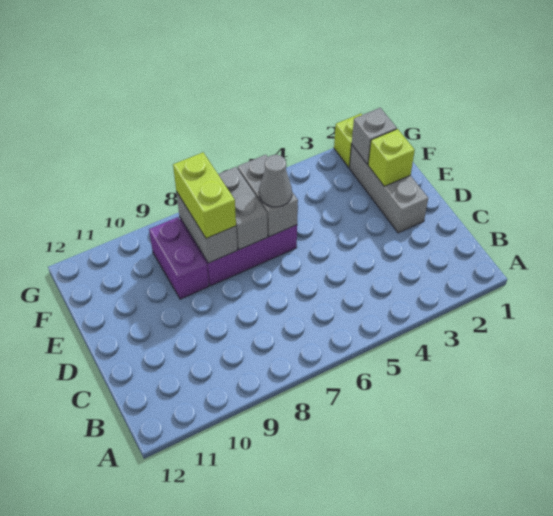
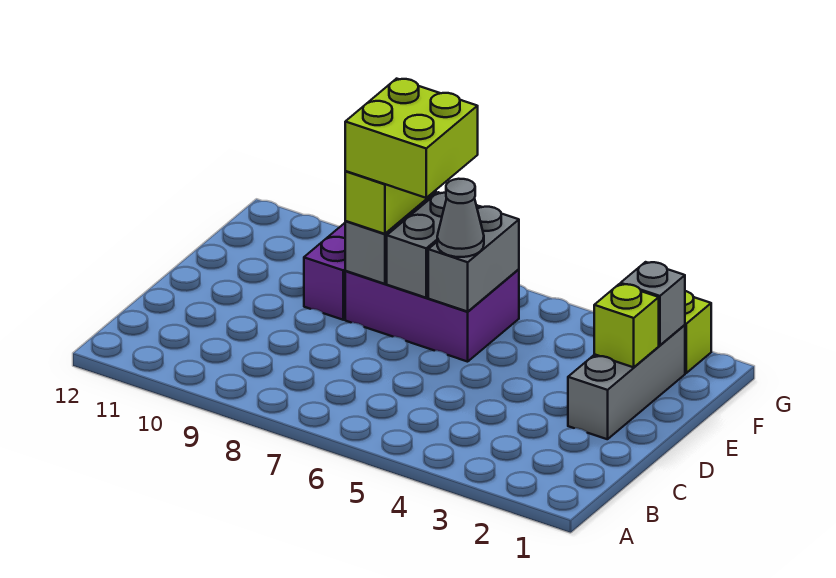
none -> lime 2x2 brick [345,79,478,198]

